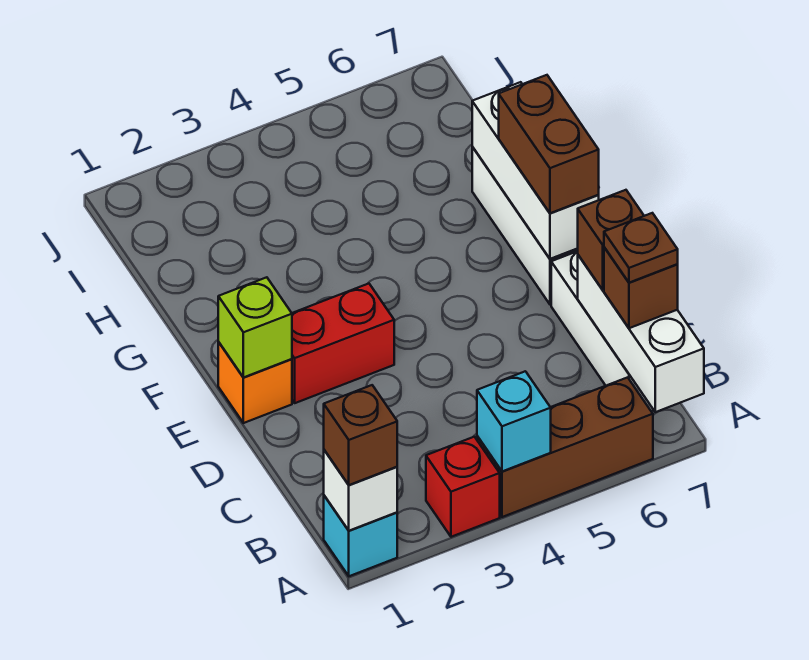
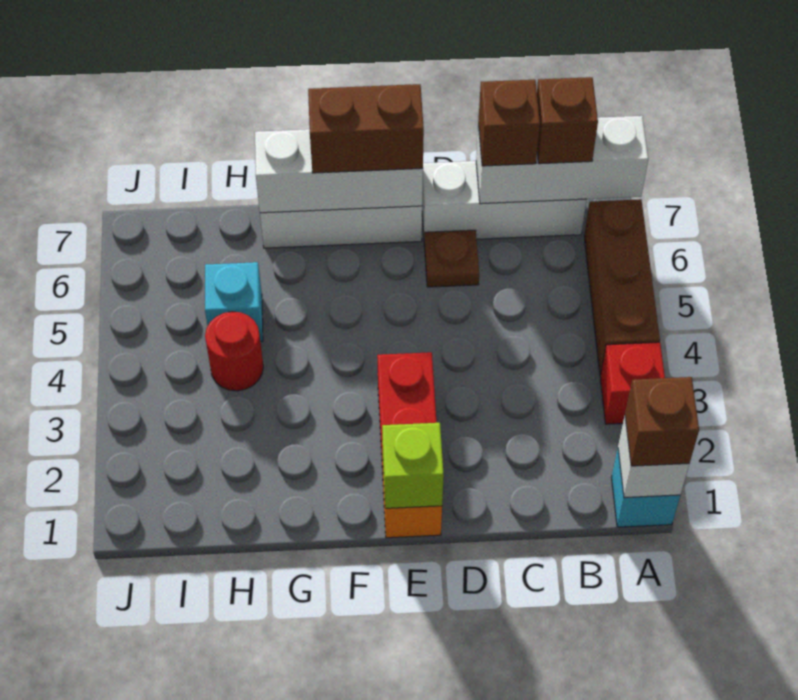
cyan 1x1 brick [477,371,551,471] -> cyan 1x1 brick moved to [205,262,263,341]
brown 1x1 plate [604,213,678,283] -> brown 1x1 plate moved to [424,230,479,287]
none -> red 1x1 round brick [205,312,263,391]

